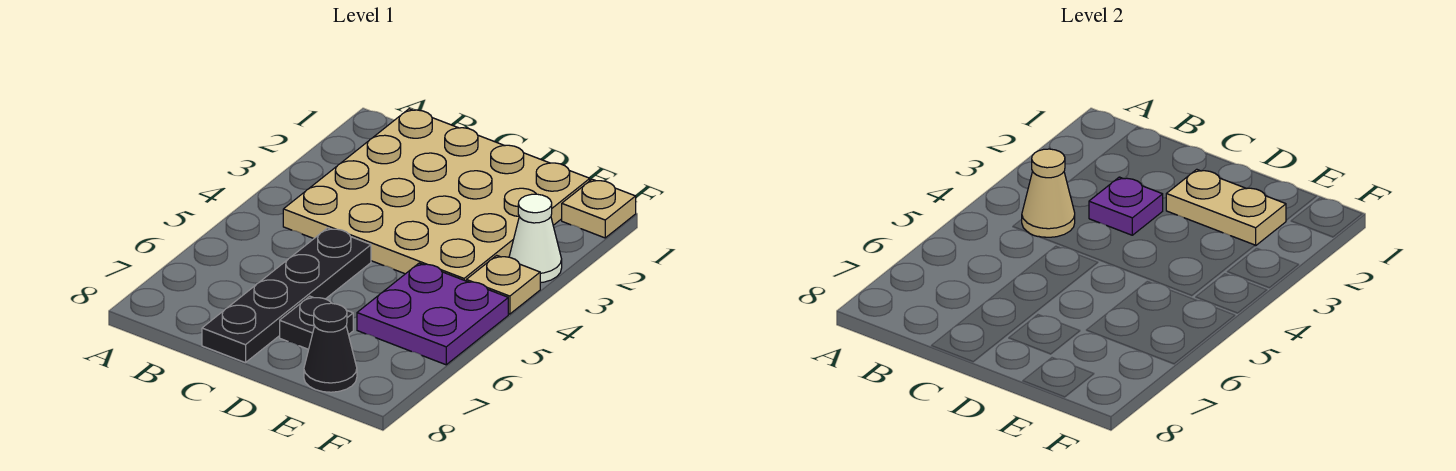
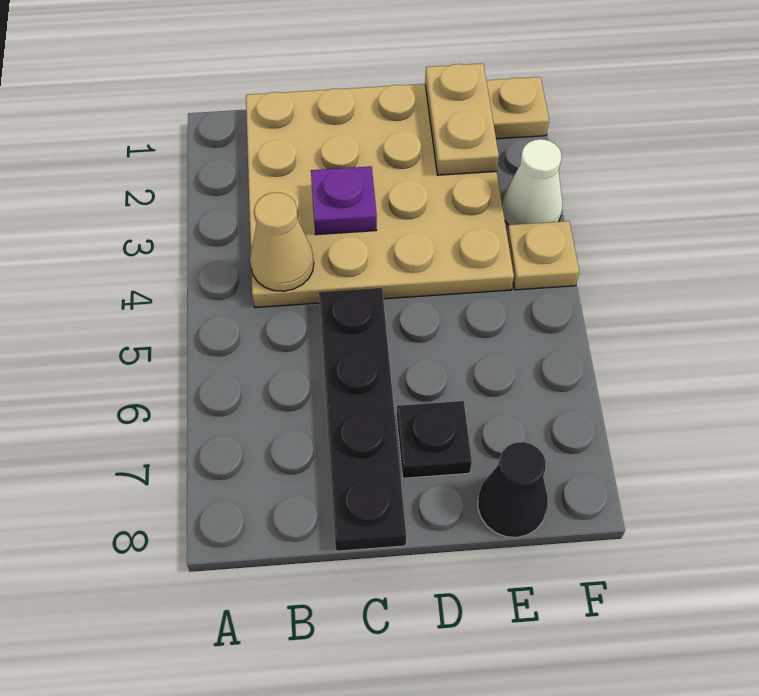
tan 1x2 plate [1166,169,1286,246] -> tan 1x2 plate turned to [425,64,499,175]
purple 2x2 plate [357,263,508,365] -> none

